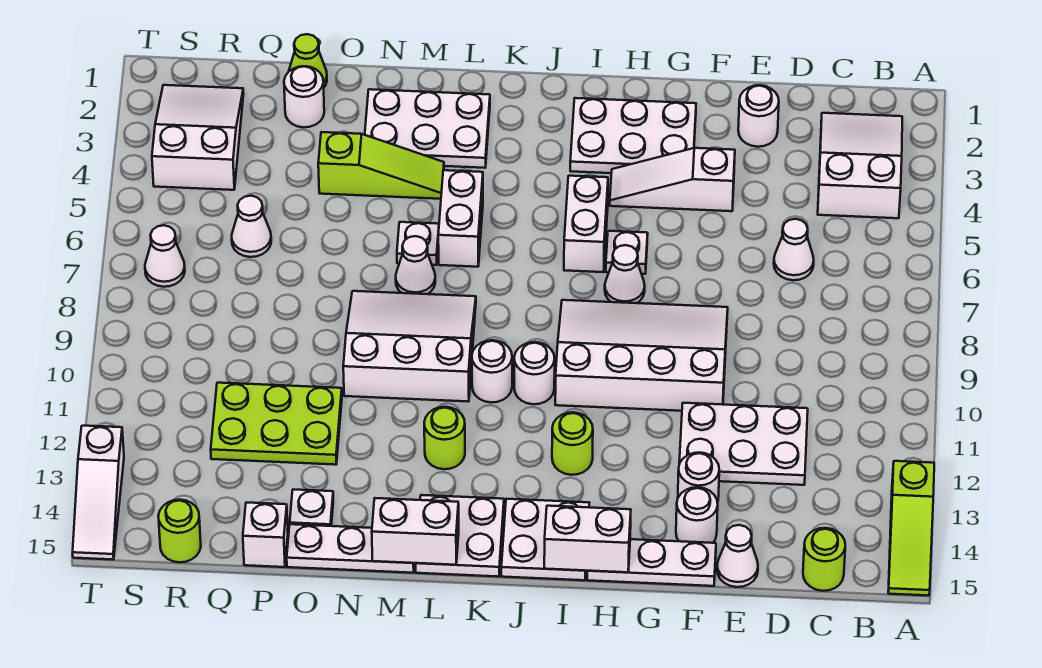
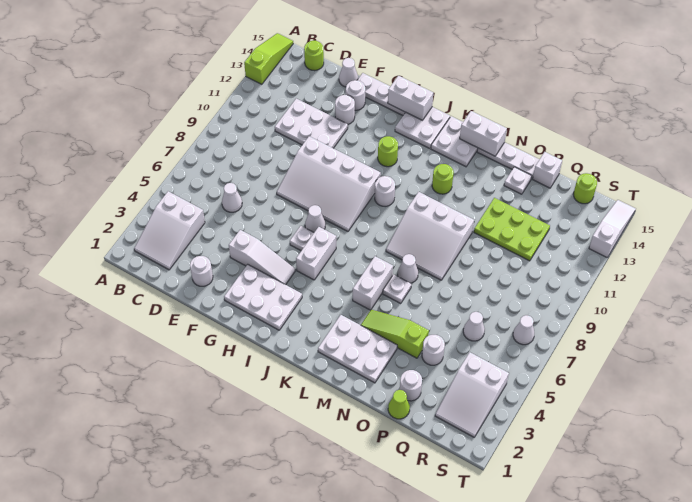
white 1x1 round brick [472,340,512,403] -> white 1x1 round brick moved to [422,335,445,365]

